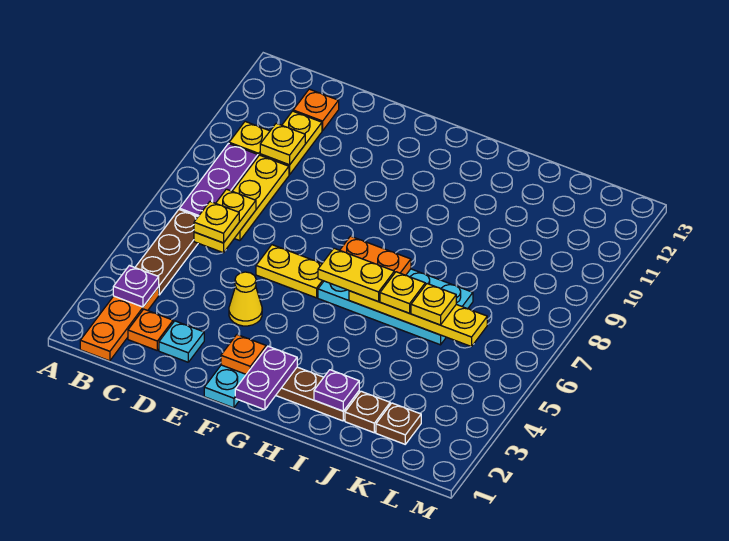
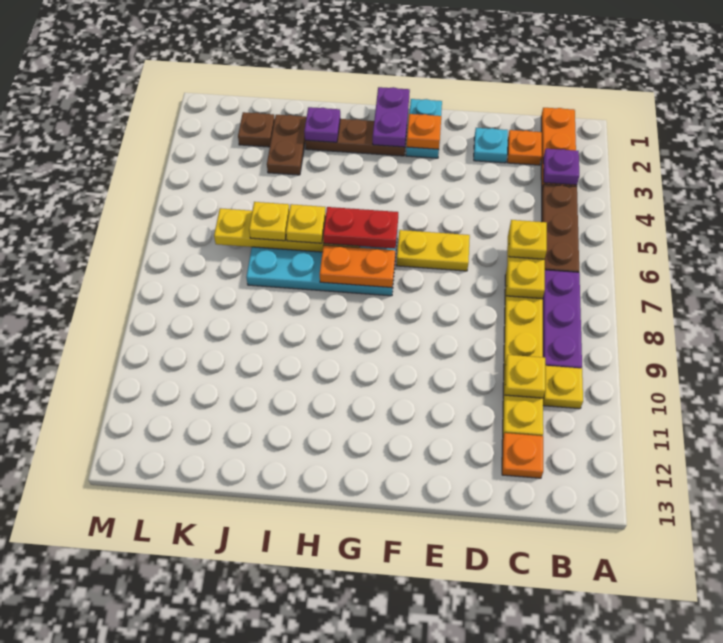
yellow 1x1 cone [229,272,262,326] -> none
yellow 1x2 plate [318,248,394,301] -> red 1x2 plate [323,207,398,249]
brown 1x1 plate [345,391,390,433] -> brown 1x2 plate [267,115,307,175]

